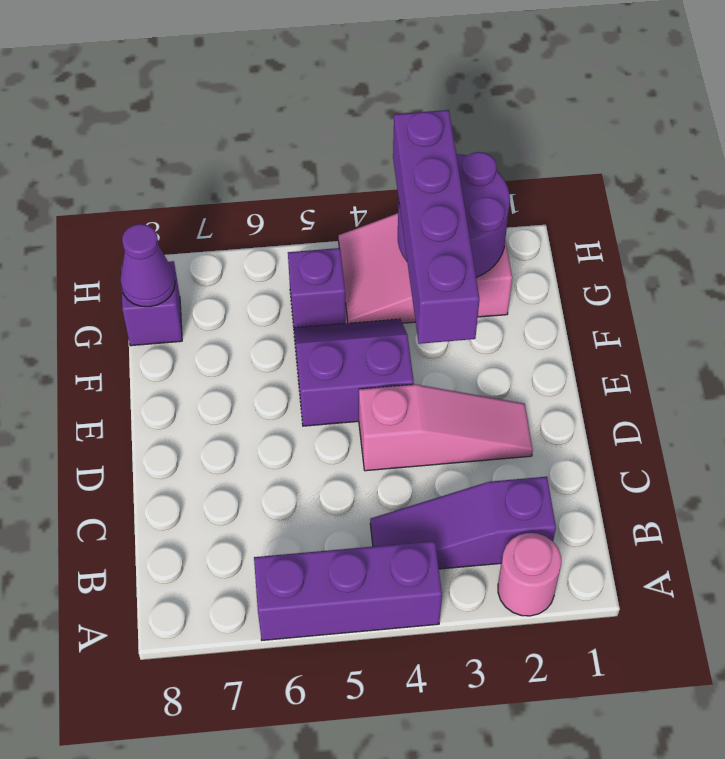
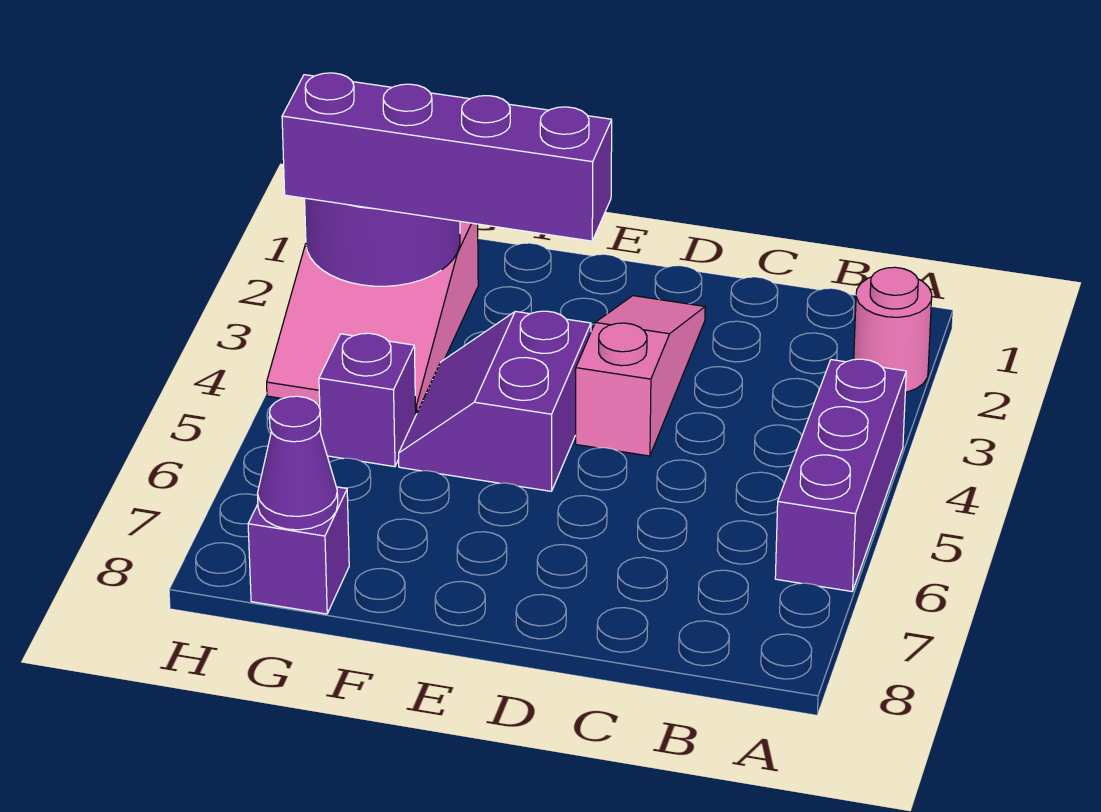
purple 1x3 slope [370,477,556,569] -> none

